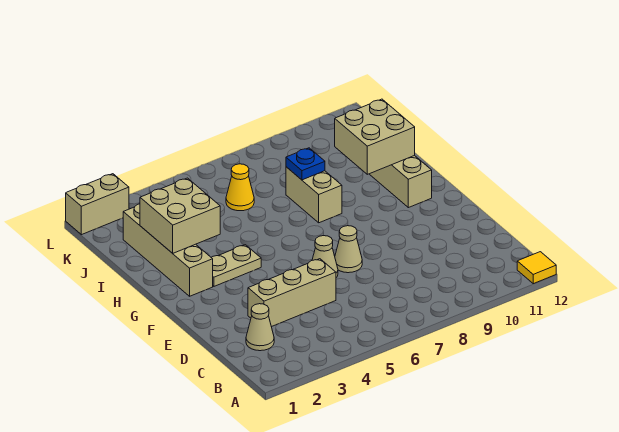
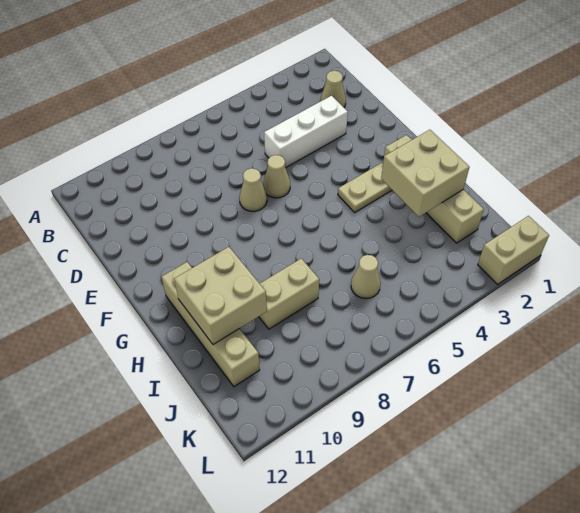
yellow 1x1 tile [517,252,556,284] -> none
tan 1x3 brick [248,259,336,327] -> white 1x3 brick [264,96,348,168]
tan 1x2 brick [286,167,342,223] -> tan 1x2 brick turned to [259,258,319,329]
blue 1x1 plate [286,148,325,180] -> none
yellow 1x1 cone [226,164,254,211] -> tan 1x1 cone [351,255,381,299]

